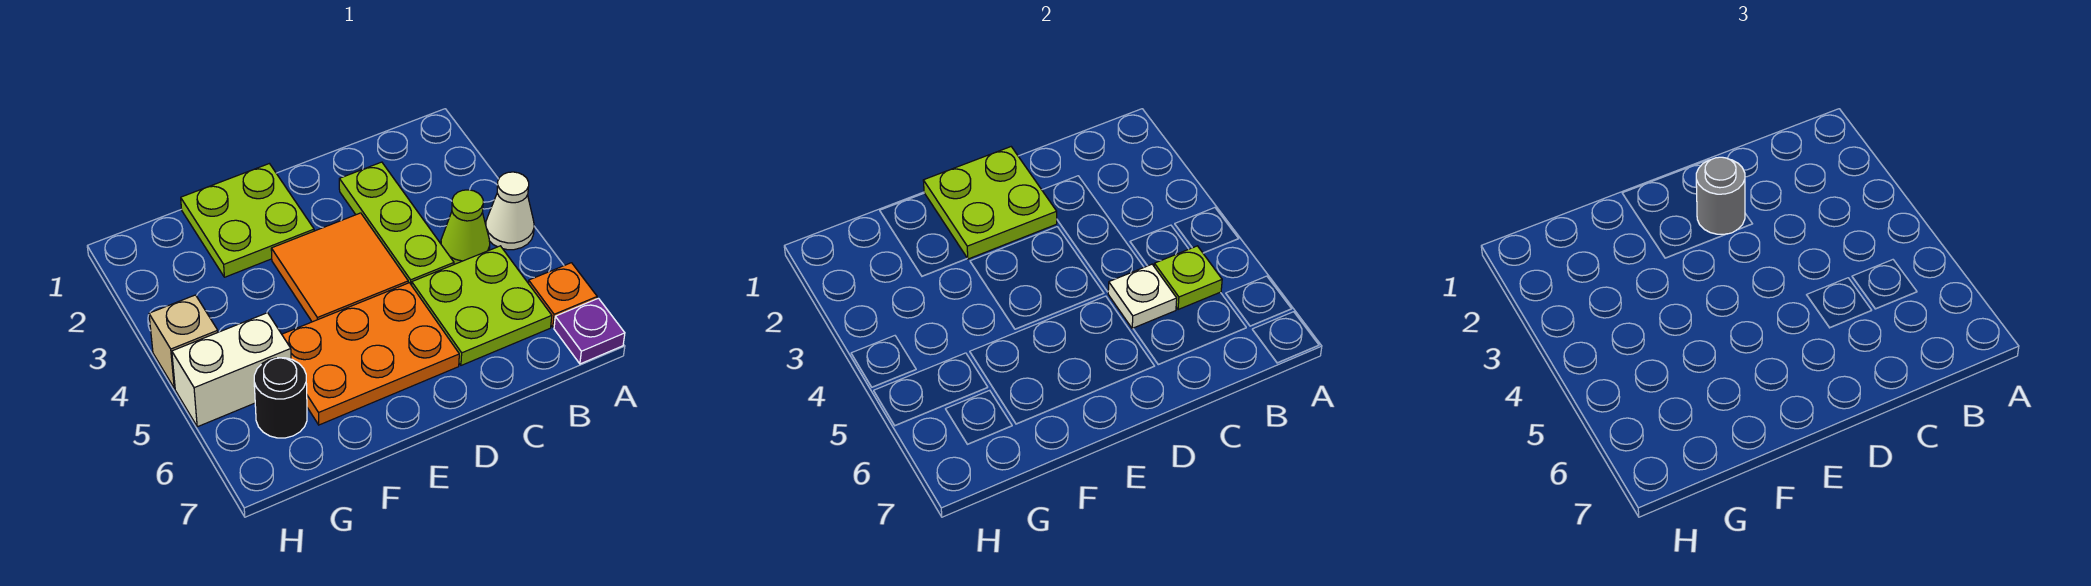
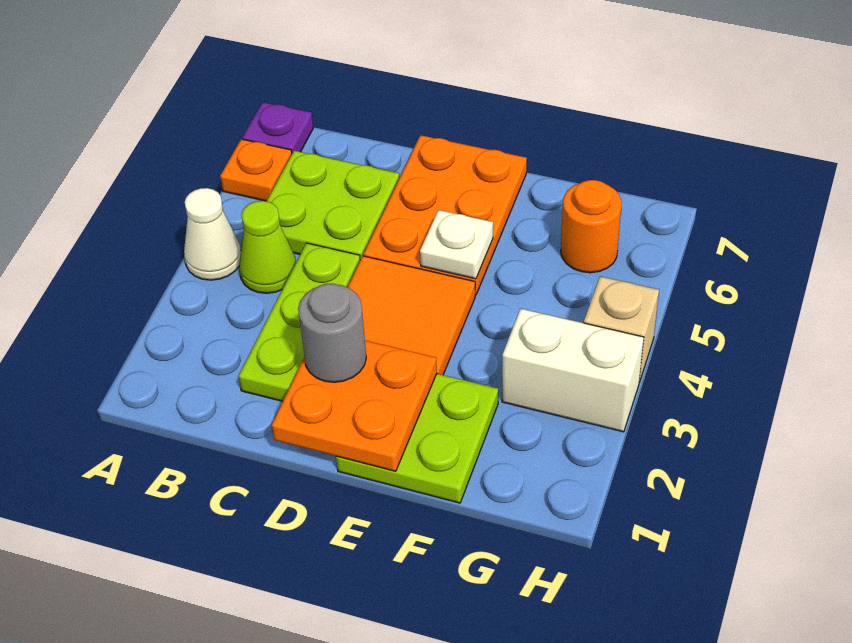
lime 1x1 plate [1154,246,1222,310] -> none
white 1x1 plate [1108,264,1177,329] -> white 1x1 plate moved to [420,210,493,279]
lime 2x2 plate [923,147,1057,259] -> orange 2x2 plate [272,340,437,471]
orange 2x3 plate [282,283,459,425] -> orange 2x3 plate turned to [364,135,527,295]
white 1x2 brick [172,313,291,427] -> white 1x2 brick moved to [502,309,644,432]
black 1x1 round brick [254,358,307,438] -> orange 1x1 round brick [561,180,622,273]

